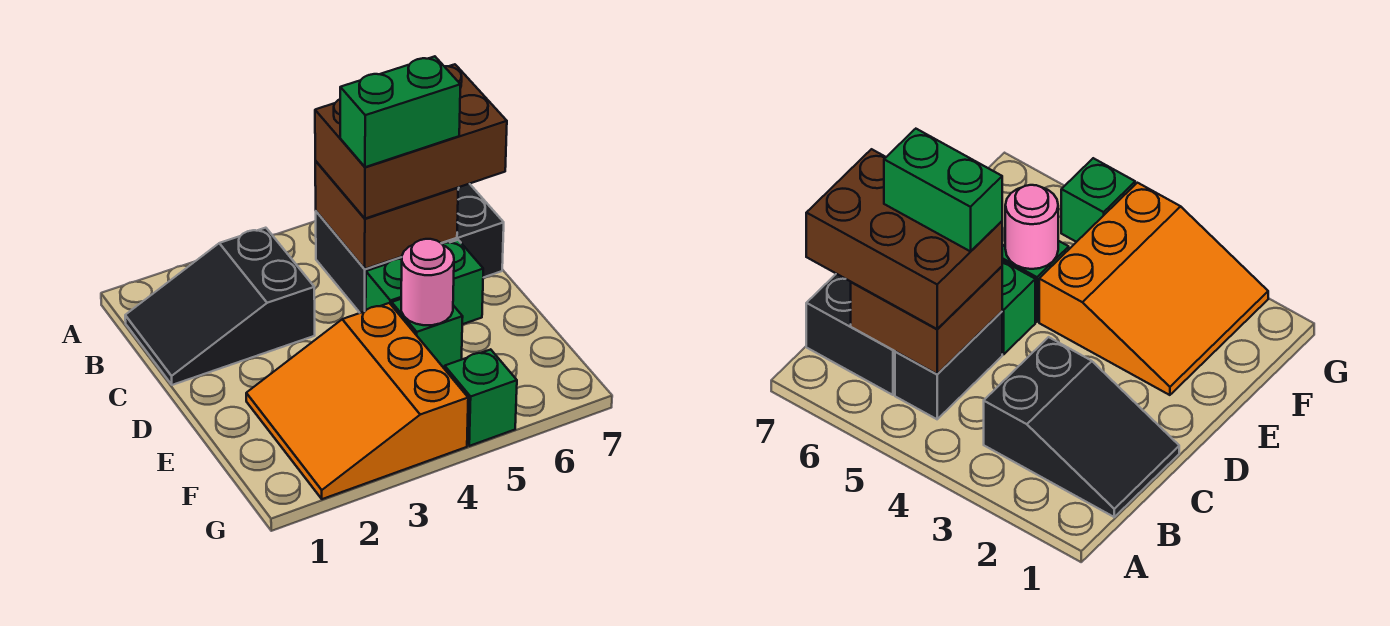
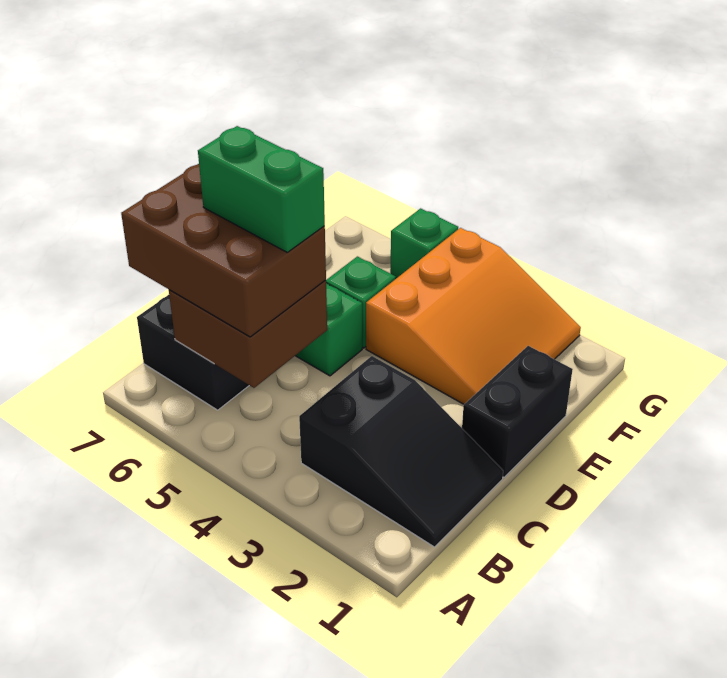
black 1x2 brick [316,211,402,313] -> black 1x2 brick moved to [462,346,573,477]
pink 1x1 round brick [401,239,454,325] -> none

